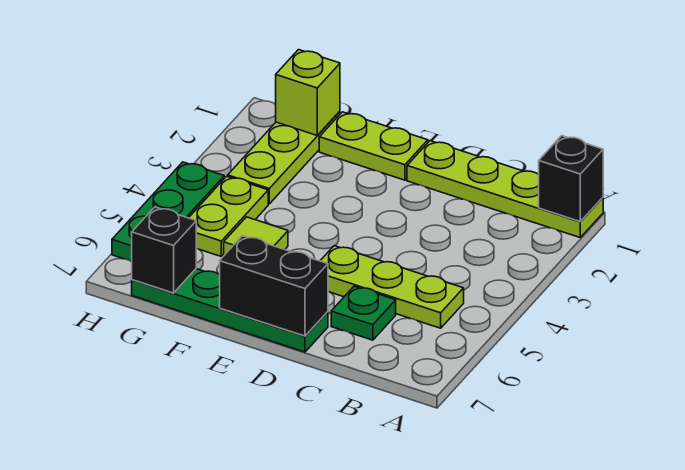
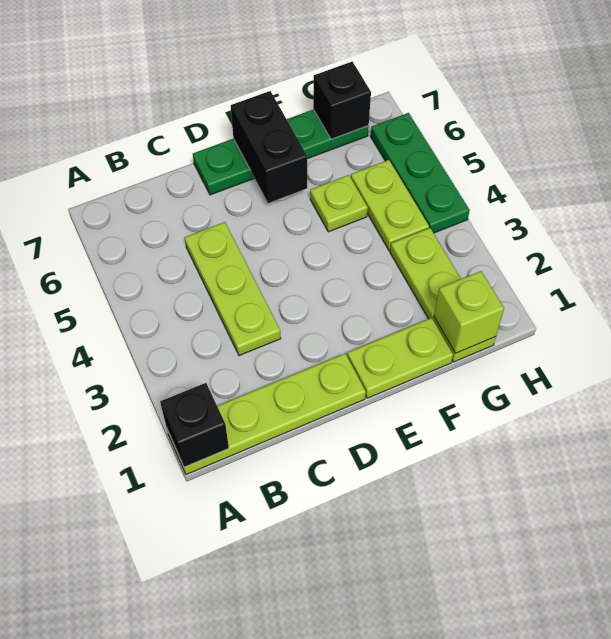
lime 1x3 plate [320,246,464,328] -> lime 1x3 plate turned to [185,222,281,356]
green 1x1 plate [331,286,396,340] -> none
black 1x2 brick [220,236,328,336] -> black 1x2 brick turned to [231,91,307,203]
lime 1x1 tile [224,217,288,255] -> lime 1x1 plate [310,175,368,232]

